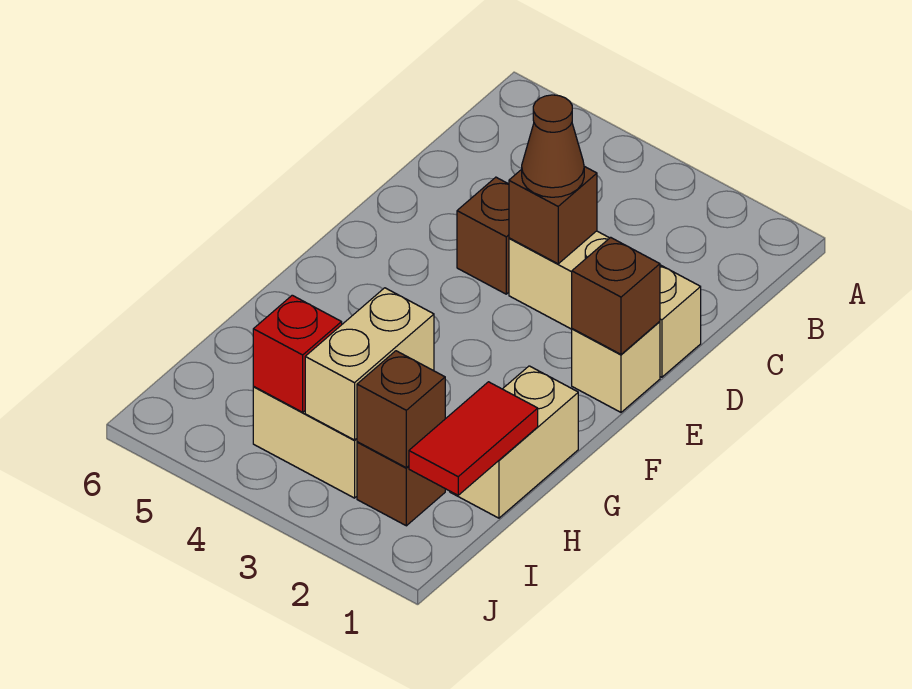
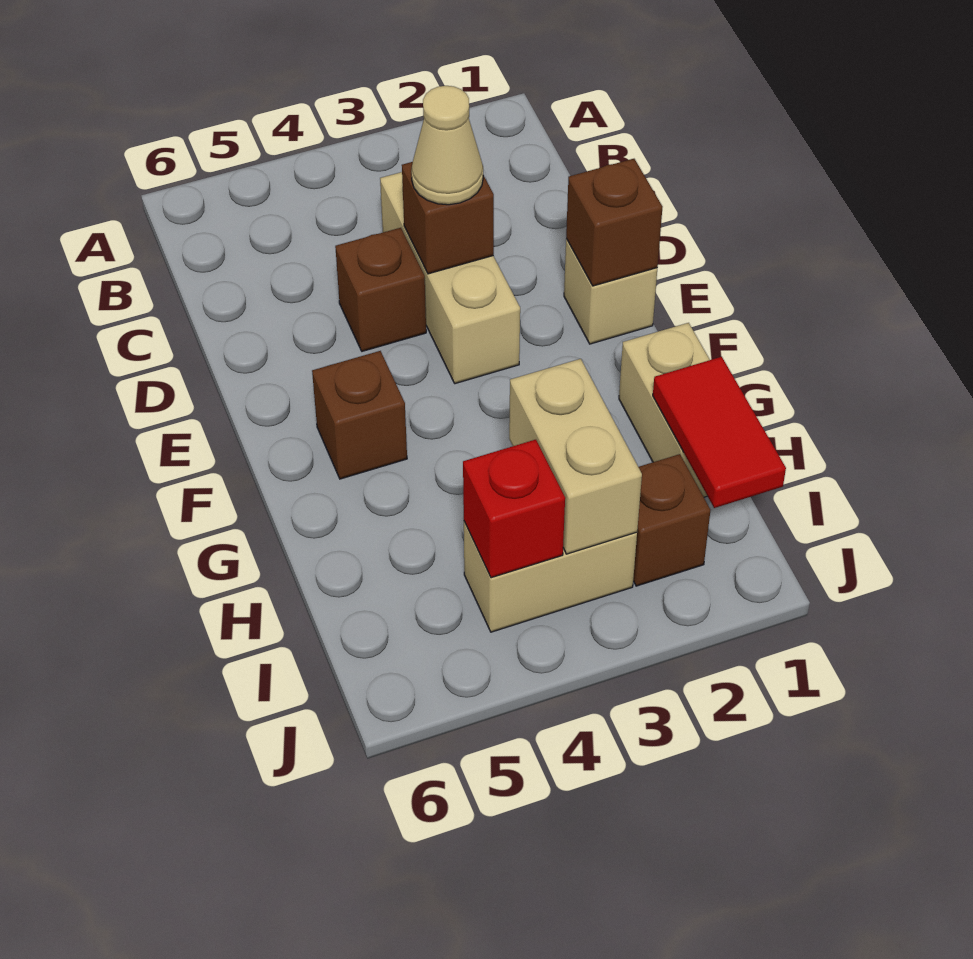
tan 1x3 brick [509,231,701,377] -> tan 1x3 brick turned to [380,172,520,384]
brown 1x1 cone [522,95,584,197] -> tan 1x1 cone [411,86,483,205]
brown 1x1 brick [357,351,445,468] -> brown 1x1 brick moved to [312,351,407,479]

